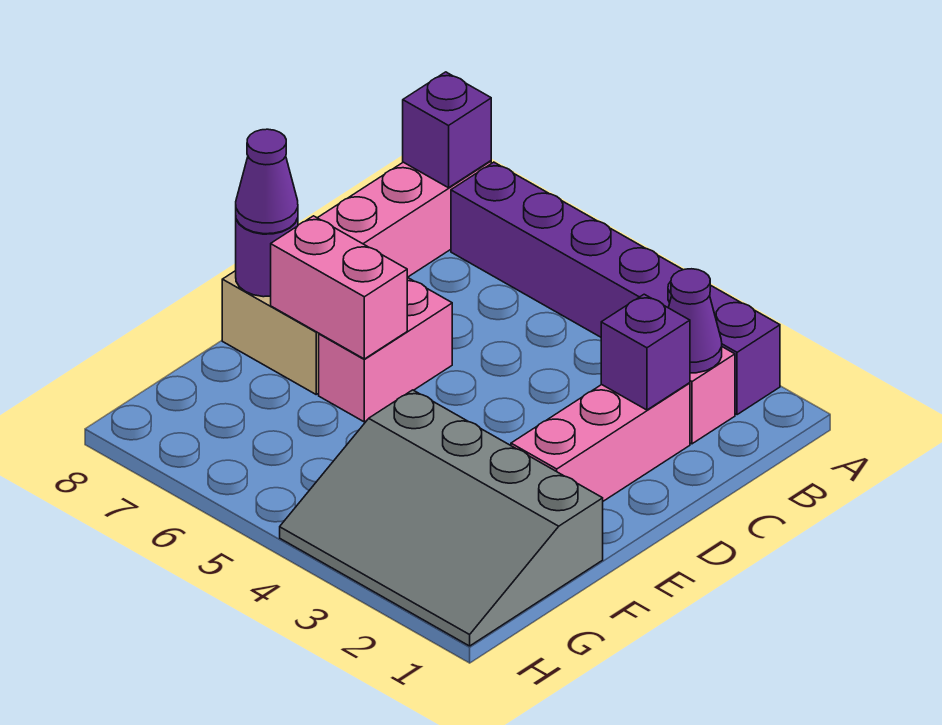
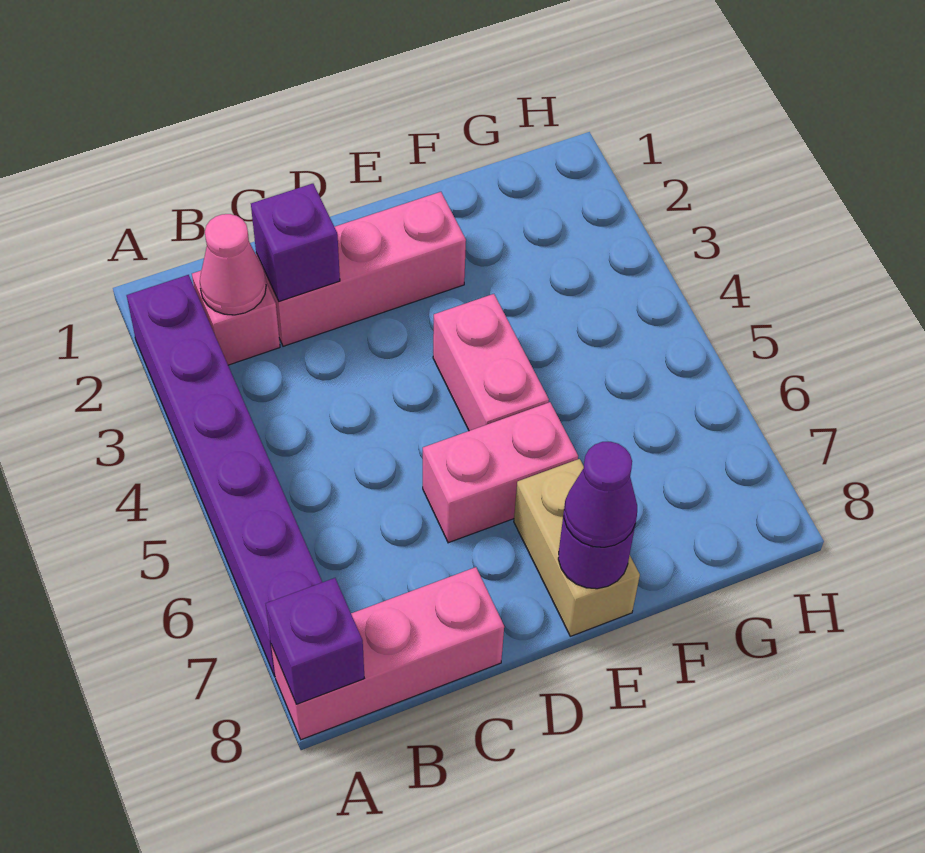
purple 1x1 cone [668,269,722,373] -> pink 1x1 cone [200,214,266,315]
pink 1x2 brick [271,216,407,359] -> pink 1x2 brick moved to [433,294,549,431]
grey 3x4 slope [280,390,603,646] -> none

